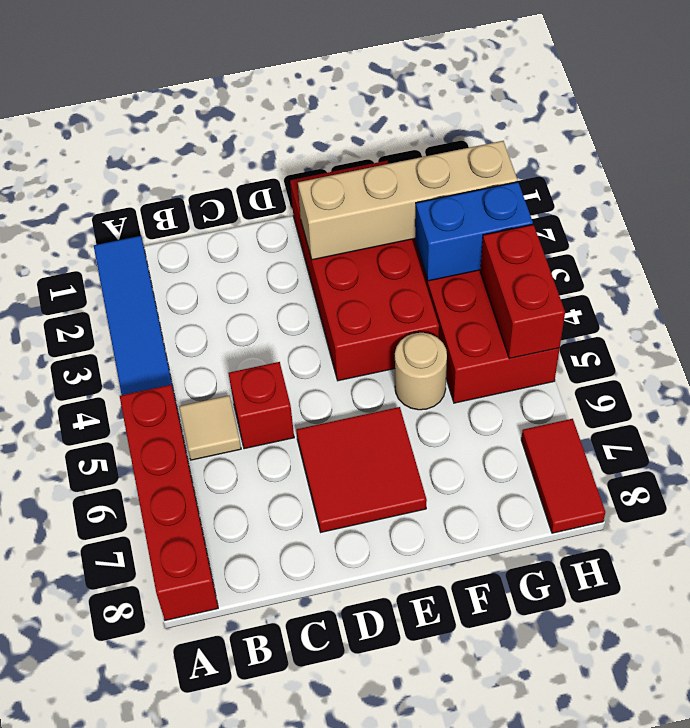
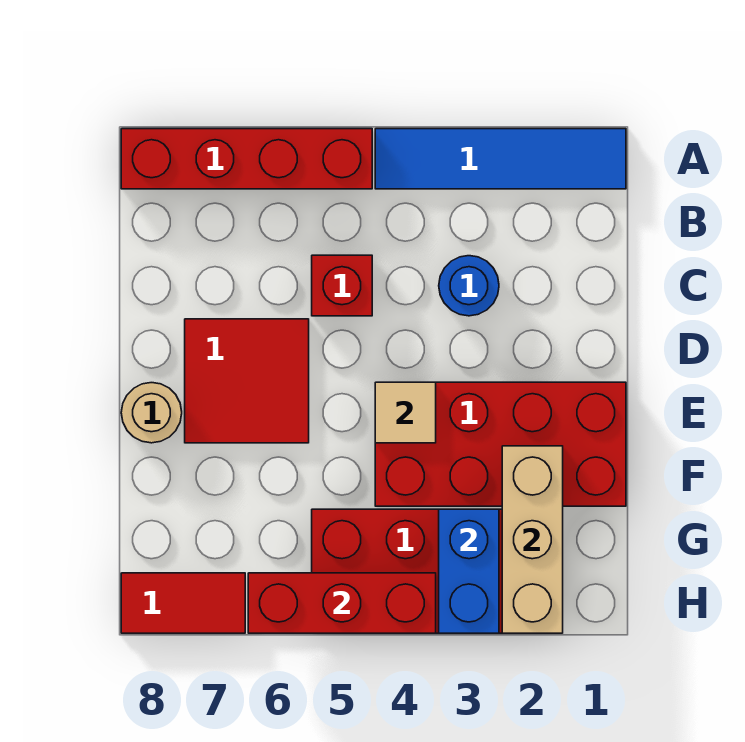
tan 1x1 tile [179,396,241,460] -> tan 1x1 tile moved to [375,382,436,443]
none -> blue 1x1 round brick [439,256,499,316]
tan 1x4 brick [298,141,518,260] -> tan 1x3 brick [502,446,563,633]
tan 1x1 round brick [395,333,447,410] -> tan 1x1 round brick moved to [121,383,182,443]
red 1x2 brick [480,225,565,359] -> red 1x3 brick [248,573,436,633]

